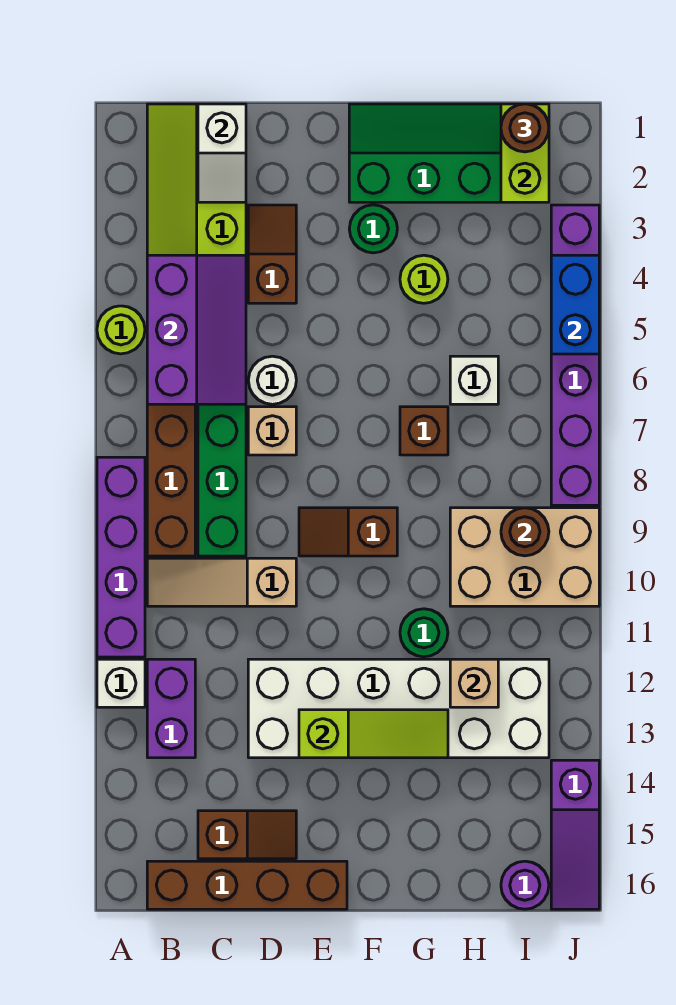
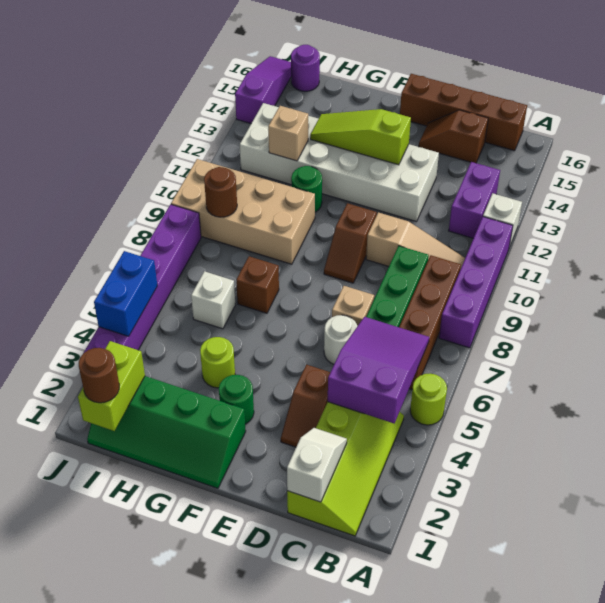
purple 2x3 slope [147,255,246,404] -> purple 2x3 slope turned to [328,317,429,423]
brown 1x2 slope [299,508,397,556] -> brown 1x2 slope turned to [324,203,377,283]
tan 2x3 brick [450,508,599,606] -> tan 2x4 brick [171,159,315,264]

